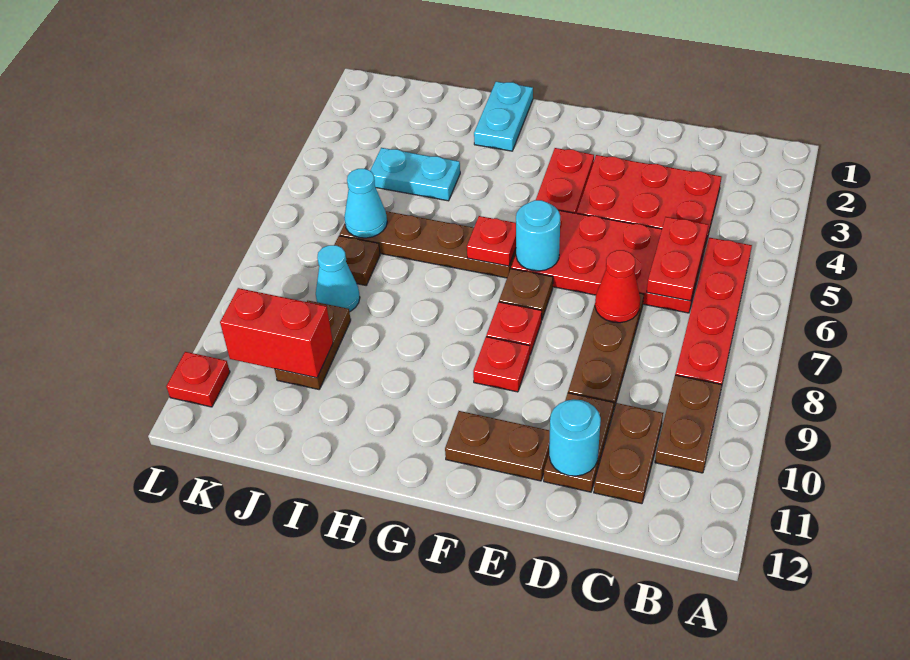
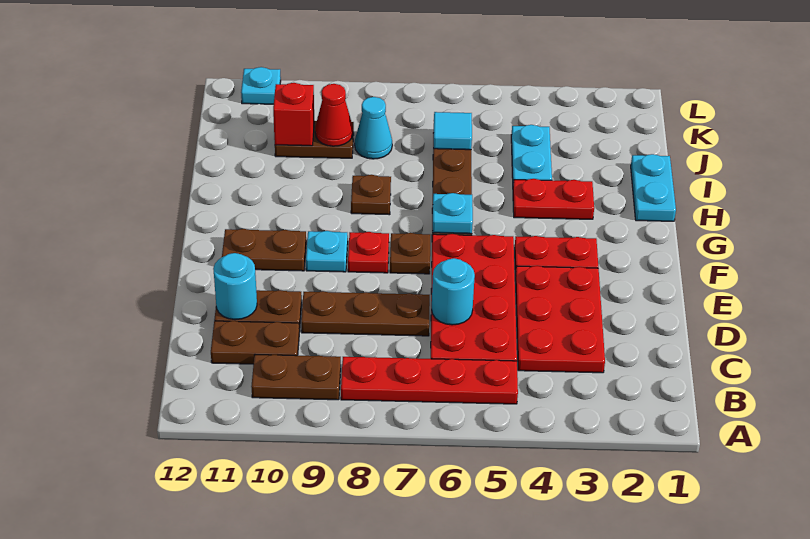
red 1x2 plate [647,217,708,301] -> red 1x2 plate moved to [513,179,594,219]
red 1x1 cone [595,250,640,323] -> red 1x1 cone moved to [315,84,353,146]
brown 1x2 plate [445,411,550,481] -> brown 1x2 plate turned to [222,229,306,271]
cyan 1x1 round brick [516,200,560,271] -> cyan 1x1 round brick moved to [432,258,475,325]
red 1x1 plate [473,337,530,392] -> cyan 1x1 plate [306,231,348,272]
red 1x1 plate [467,216,516,266] -> cyan 1x1 plate [432,193,473,234]
cyan 1x2 plate [474,82,533,151] -> cyan 1x2 plate turned to [631,154,676,221]
cyan 1x1 cone [344,169,387,238] -> cyan 1x1 tile [434,112,472,150]
brown 1x1 plate [334,236,380,285] -> brown 1x1 plate moved to [351,175,391,215]
red 1x2 brick [220,288,333,378] -> red 1x1 brick [273,83,314,146]
red 1x1 plate [166,352,230,407] -> cyan 1x1 plate [241,67,281,104]

